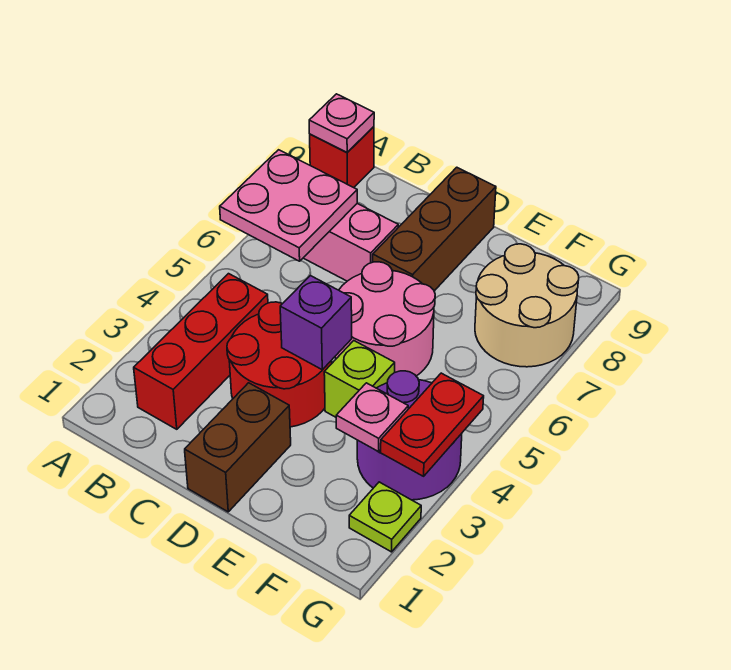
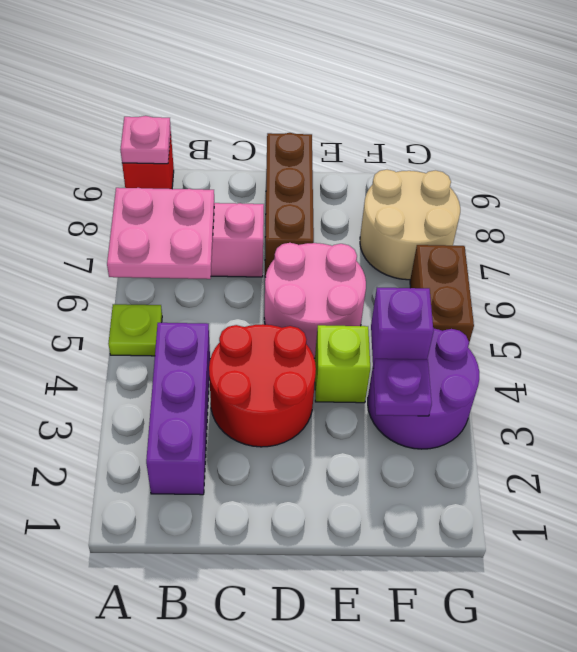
red 1x3 brick [134,274,268,429] -> purple 1x3 brick [146,323,210,495]
brown 1x2 brick [185,383,291,512] -> brown 1x2 brick moved to [410,245,474,342]
purple 1x1 brick [280,276,352,370] -> purple 1x1 brick moved to [371,288,434,368]
pink 1x1 plate [336,383,408,452] -> purple 1x1 plate [373,359,432,416]
lime 1x1 plate [349,482,421,552] -> lime 1x1 plate moved to [108,304,162,356]
red 1x2 plate [381,373,484,476] -> none

